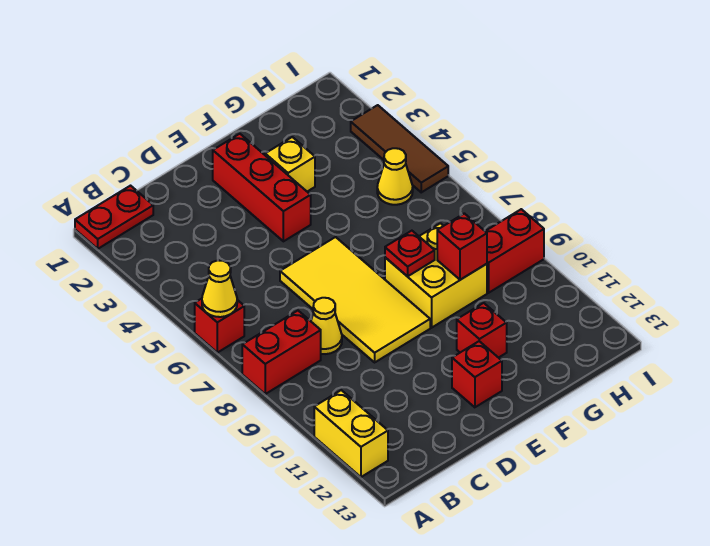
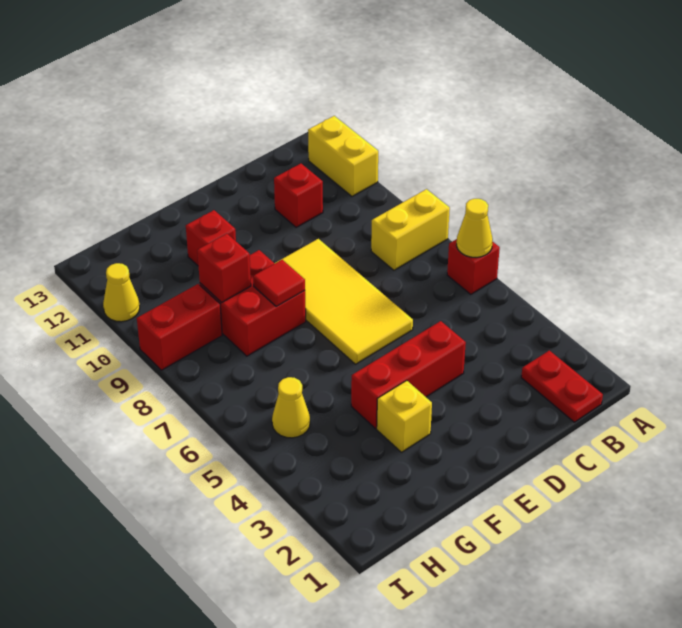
red 1x2 plate [75,186,153,249] -> red 1x2 plate turned to [521,350,603,422]
red 1x2 brick [242,311,321,394] -> yellow 1x2 brick [371,189,450,270]
yellow 1x1 cone [311,298,342,354] -> yellow 1x1 cone moved to [103,263,140,322]
red 1x3 brick [213,134,311,241] -> red 1x3 brick turned to [351,321,466,429]
red 1x1 brick [452,341,502,407] -> red 1x1 brick moved to [274,164,323,227]
yellow 2x2 brick [385,223,487,328] -> red 2x2 brick [200,250,306,356]
red 1x1 plate [385,231,435,277] -> red 1x1 tile [253,260,305,307]
brown 1x3 tile [351,105,448,192] -> none

